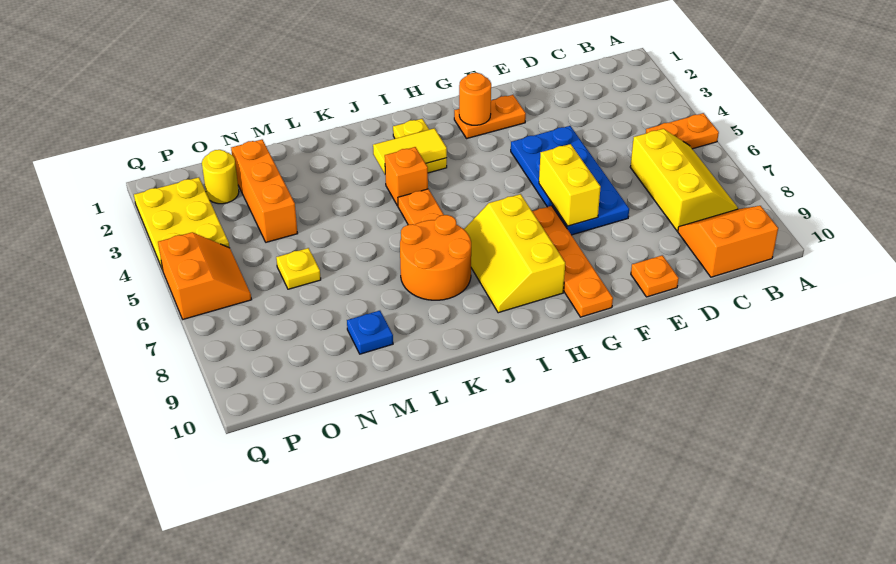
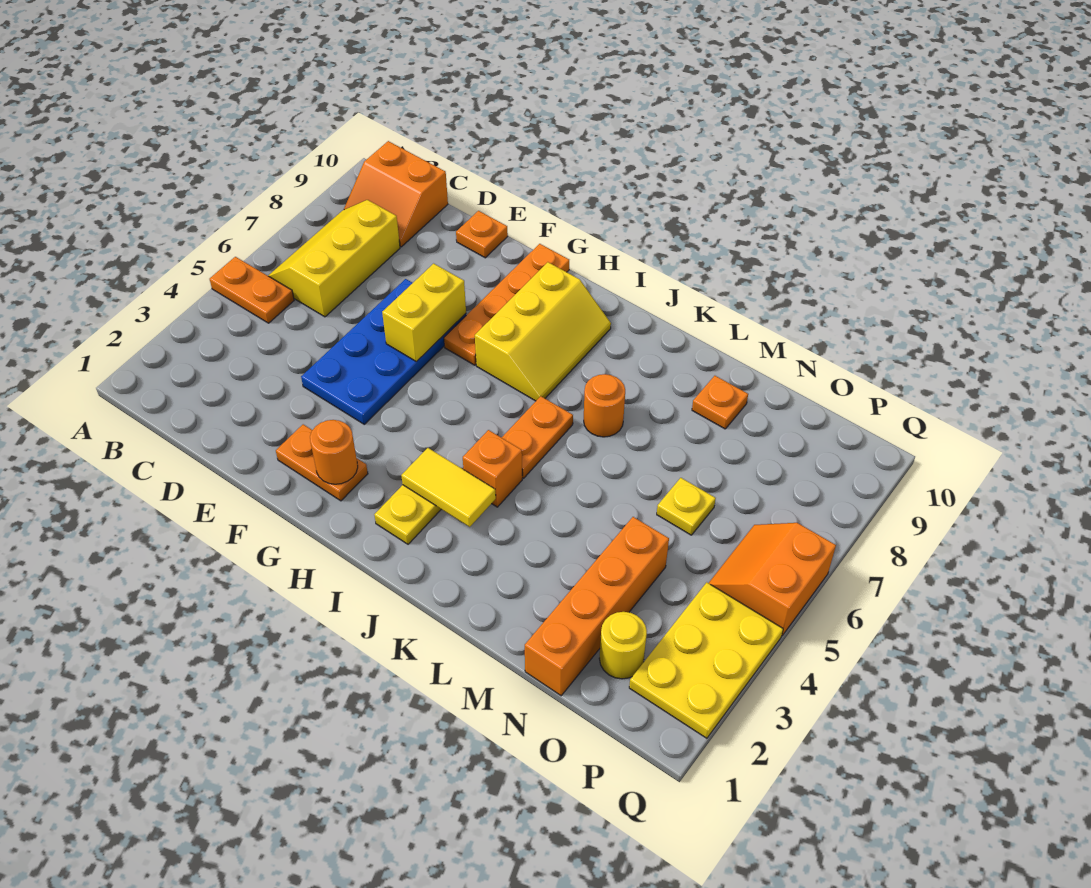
orange 2x2 round brick [400,215,471,300] -> orange 1x1 round brick [584,374,625,437]
blue 1x1 plate [347,311,393,354] -> orange 1x1 plate [692,376,748,429]
orange 1x3 brick [231,140,298,242] -> orange 1x4 brick [525,517,669,696]

